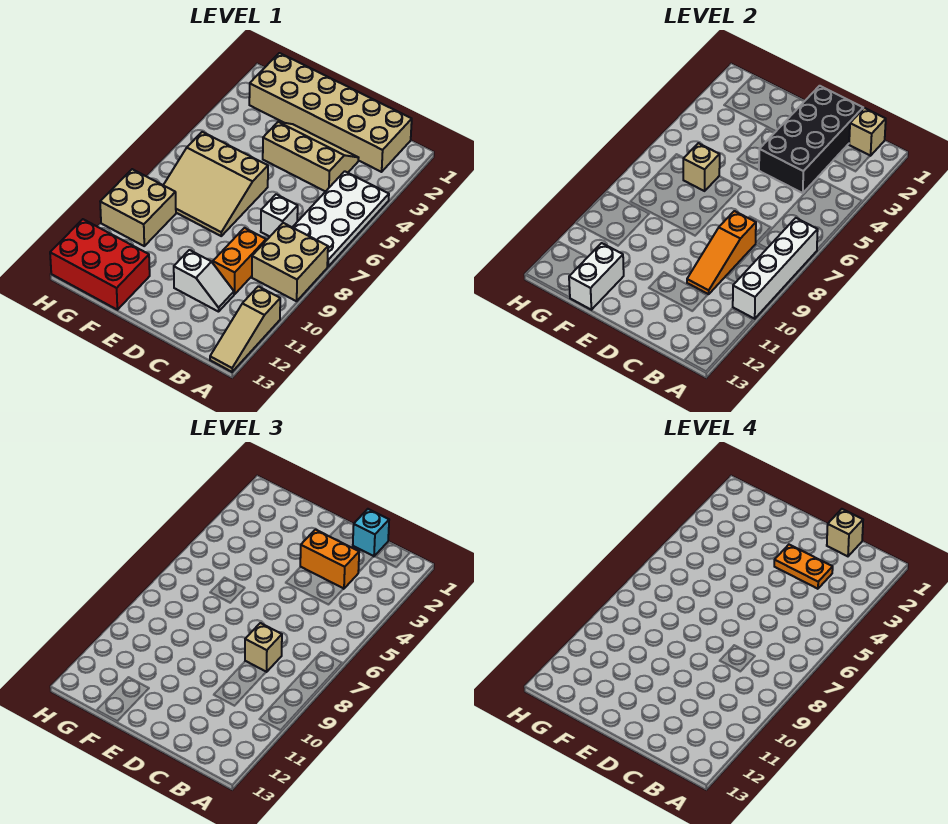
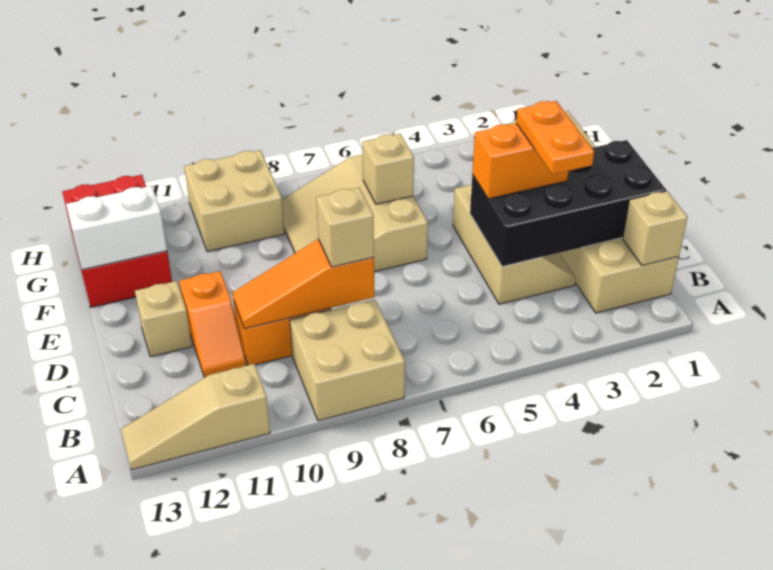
white 2x4 plate [292,171,389,267] -> none
white 1x4 brick [733,218,818,319] -> none
cyan 1x1 brick [353,509,389,556] -> none
tan 1x1 brick [827,509,863,556] -> tan 1x1 brick moved to [135,281,192,357]
orange 1x2 brick [300,530,359,589] -> orange 1x2 brick turned to [472,124,568,199]
white 1x1 brick [261,194,298,237] -> none
white 1x2 slope [174,250,234,312] -> orange 1x2 slope [179,271,246,377]

